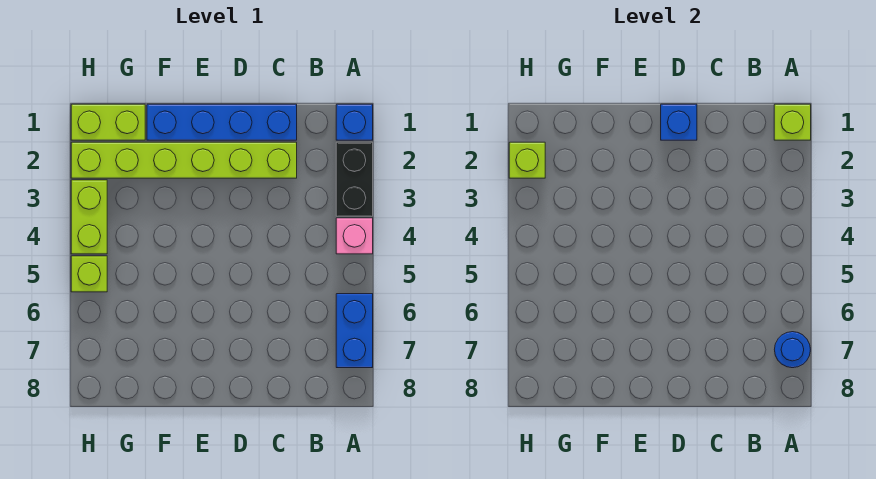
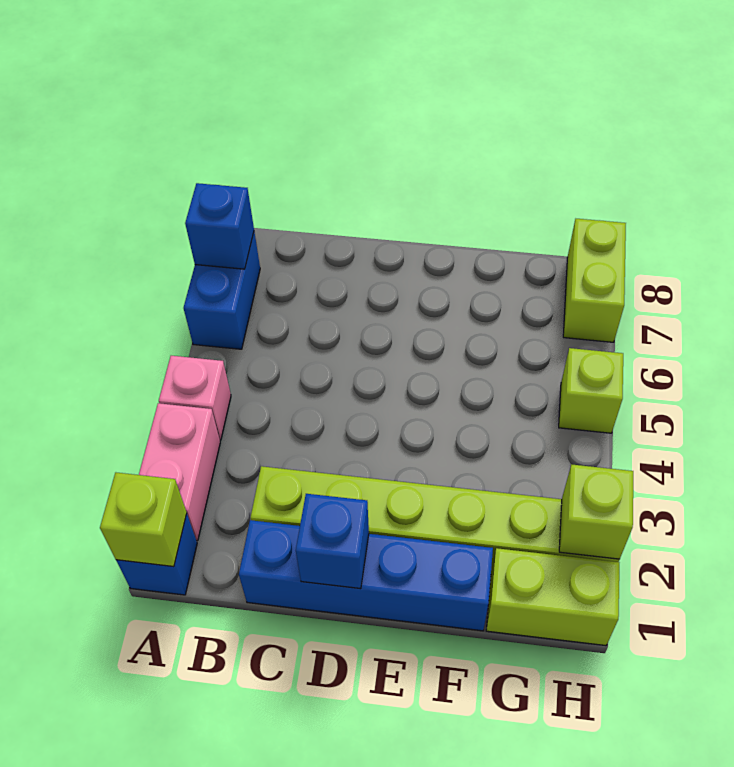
black 1x2 brick [336,142,373,216] -> pink 1x2 brick [139,403,220,541]
blue 1x1 round brick [774,332,810,368] -> blue 1x1 brick [185,183,254,269]
lime 1x2 brick [71,180,107,254] -> lime 1x2 brick moved to [563,219,626,342]

